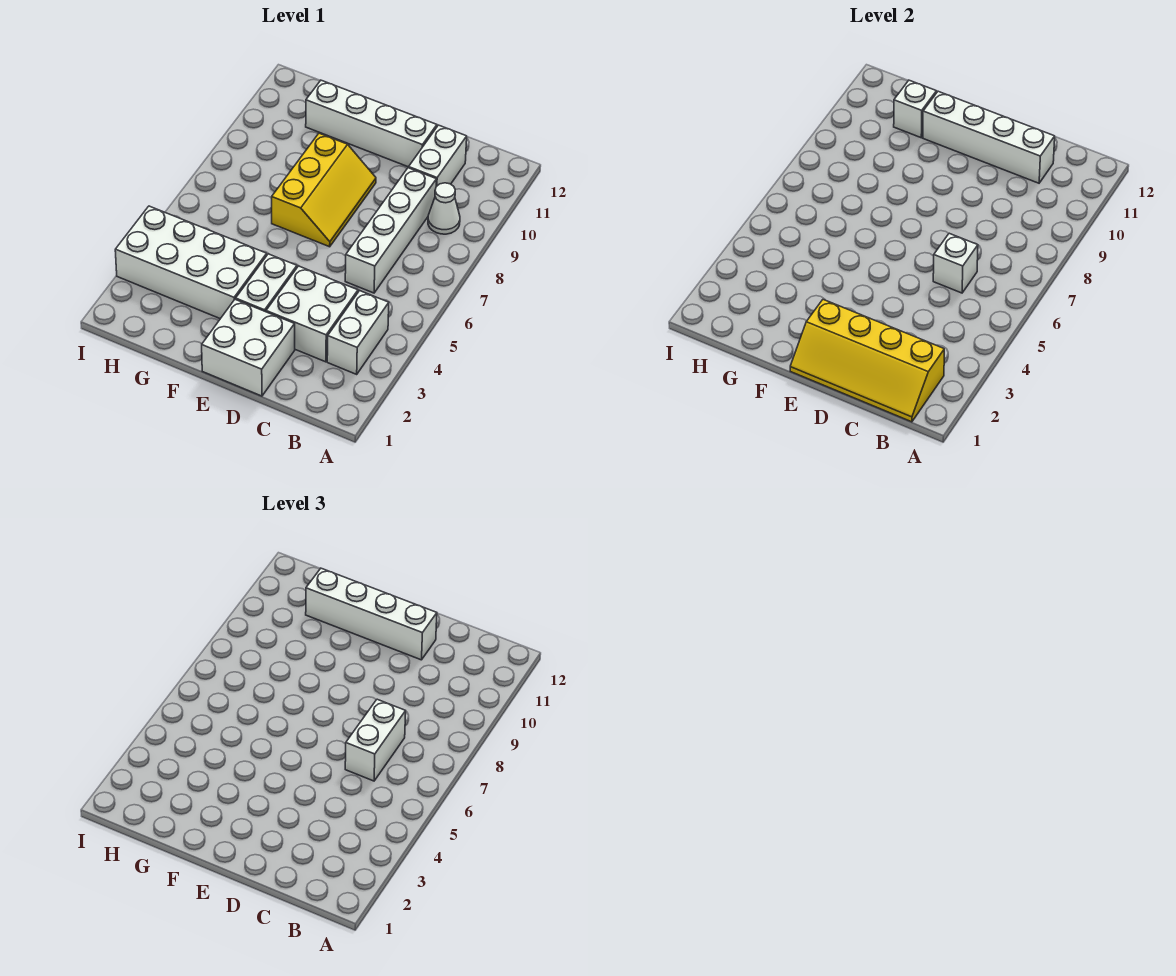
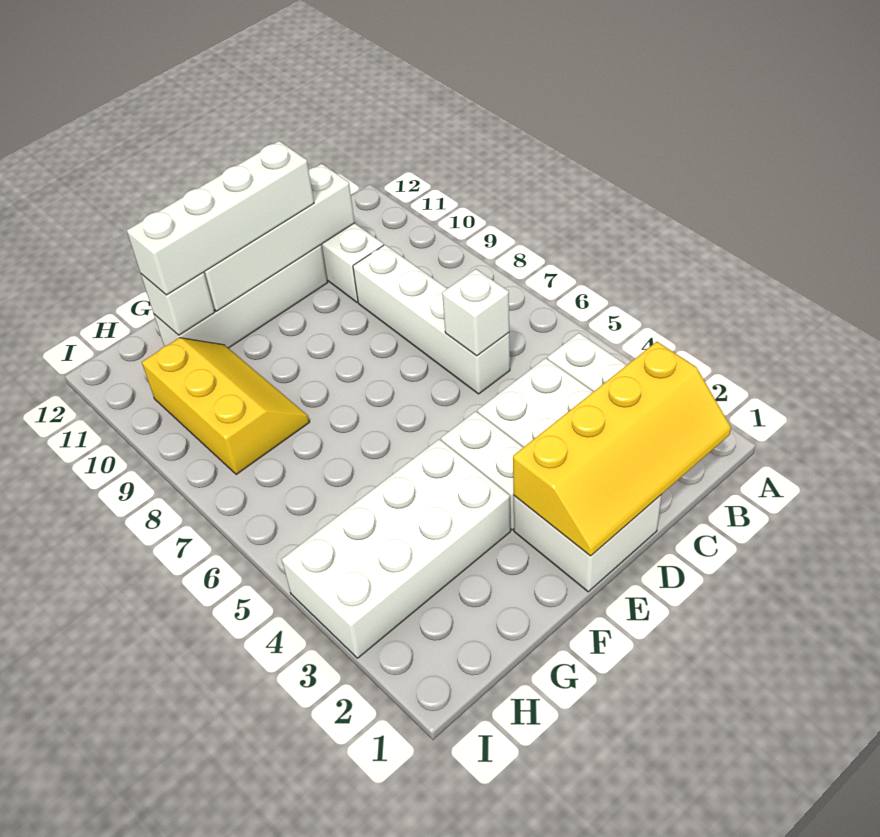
white 1x1 cone [428,183,460,234] -> none
white 1x2 brick [345,699,406,781] -> none
yellow 2x3 slope [272,133,376,247] -> yellow 2x3 slope moved to [142,338,309,475]

